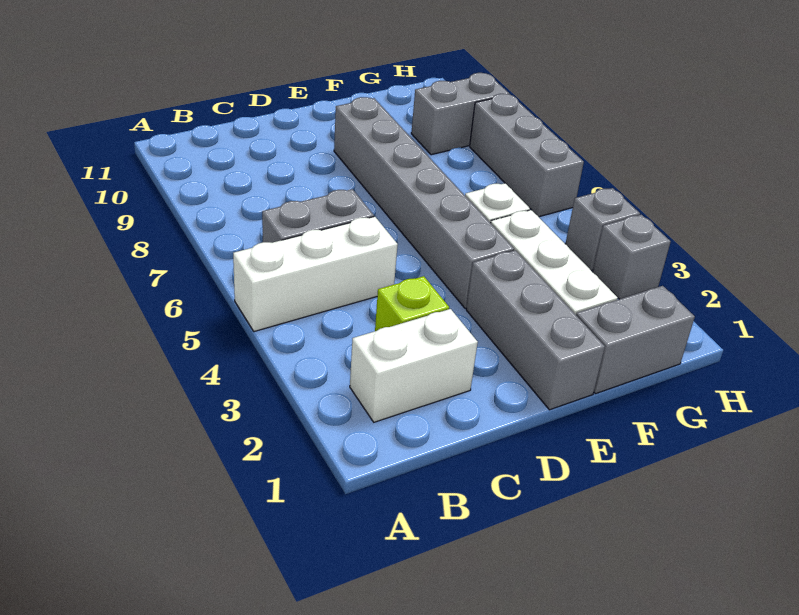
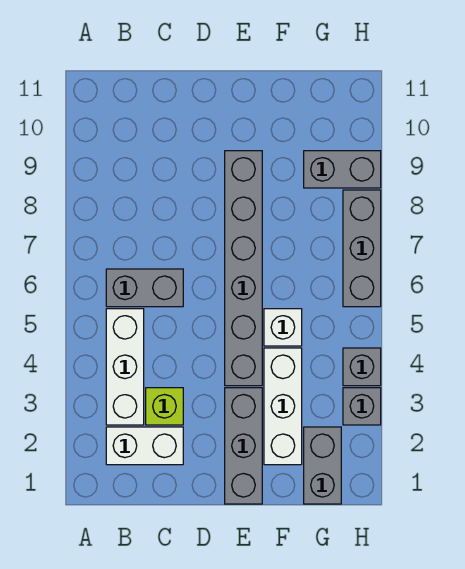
white 1x3 brick [233,217,398,332] -> white 1x3 brick turned to [106,309,144,425]
grey 1x2 brick [576,286,695,394] -> grey 1x2 brick turned to [304,427,341,504]

